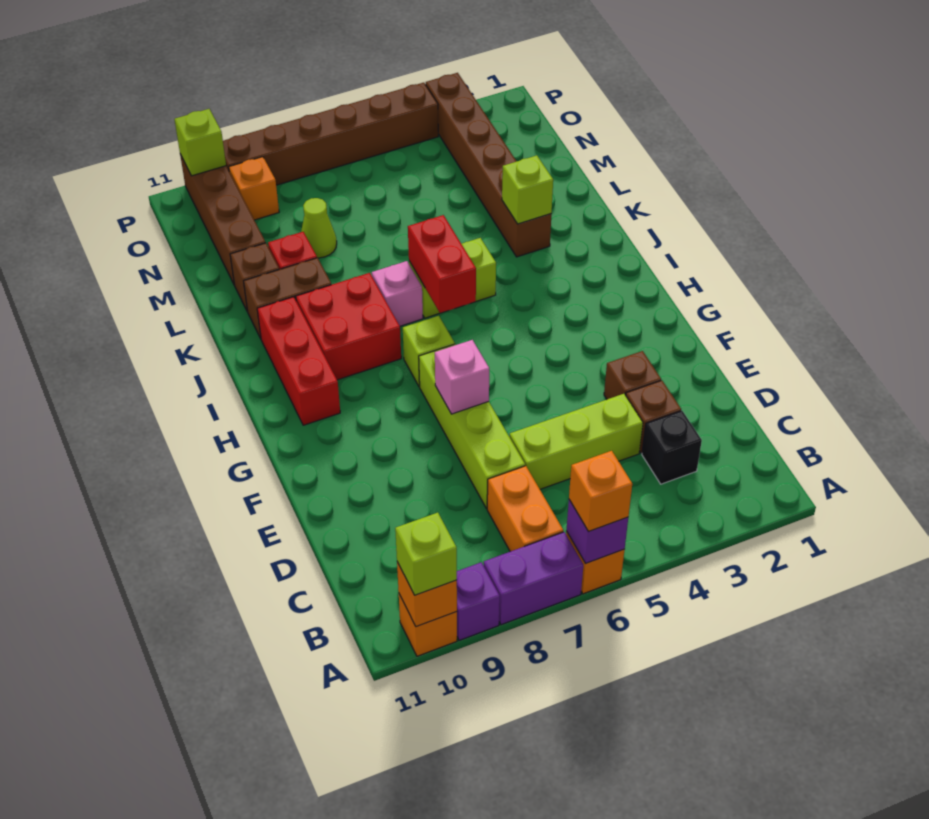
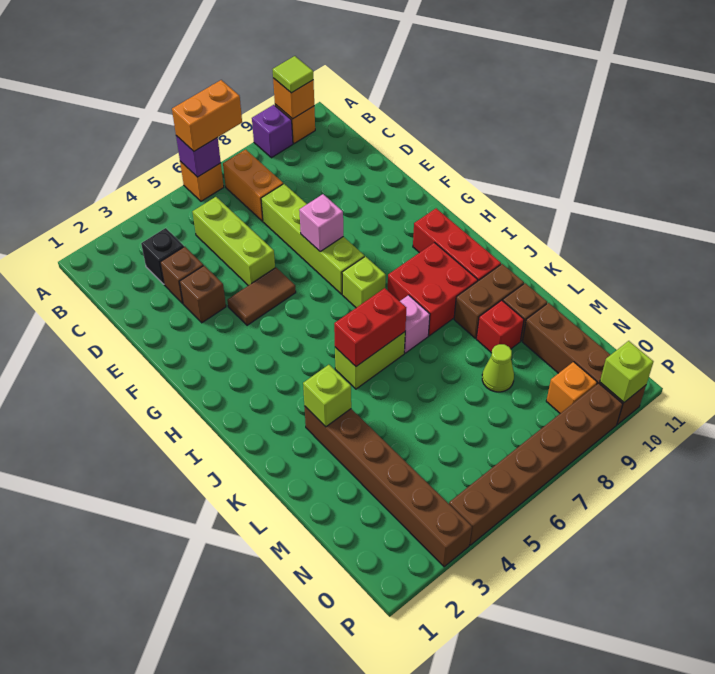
orange 1x1 brick [569,451,632,531] -> orange 1x2 brick [172,80,242,151]
purple 1x2 brick [484,532,583,625] -> none
lime 1x1 brick [395,513,457,595] -> lime 1x1 tile [273,56,313,93]
lime 1x3 brick [509,394,643,489] -> lime 1x3 brick turned to [193,197,275,286]
none -> brown 1x2 tile [227,268,296,325]
red 1x2 brick [408,215,476,313] -> red 1x2 brick turned to [334,288,406,367]

